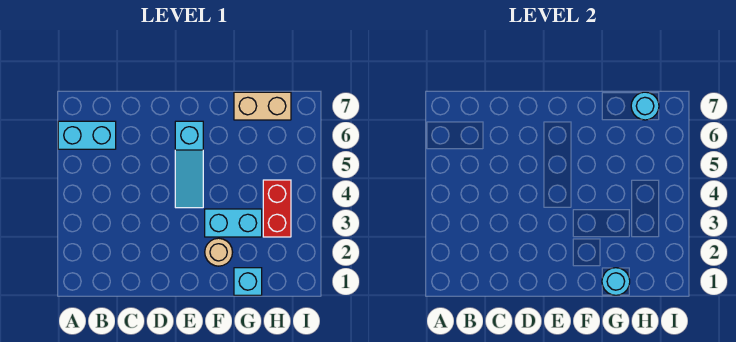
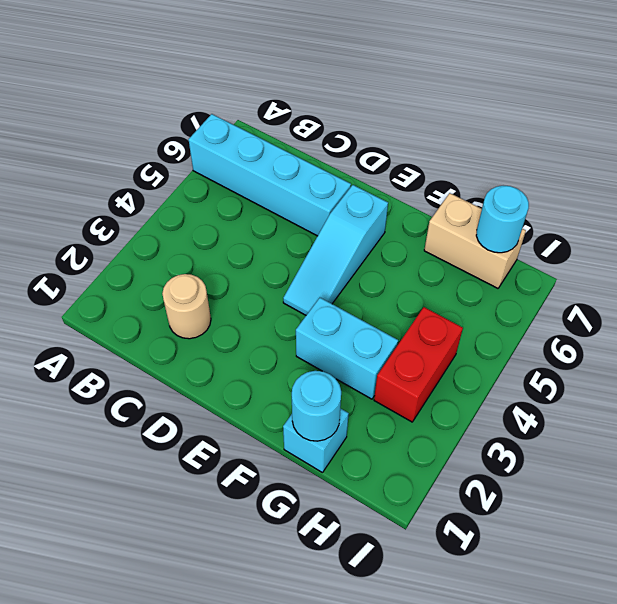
cyan 1x2 brick [58,121,116,149] -> cyan 1x4 brick [189,114,351,236]
tan 1x1 round brick [205,238,233,266] -> tan 1x1 round brick moved to [162,274,211,339]

